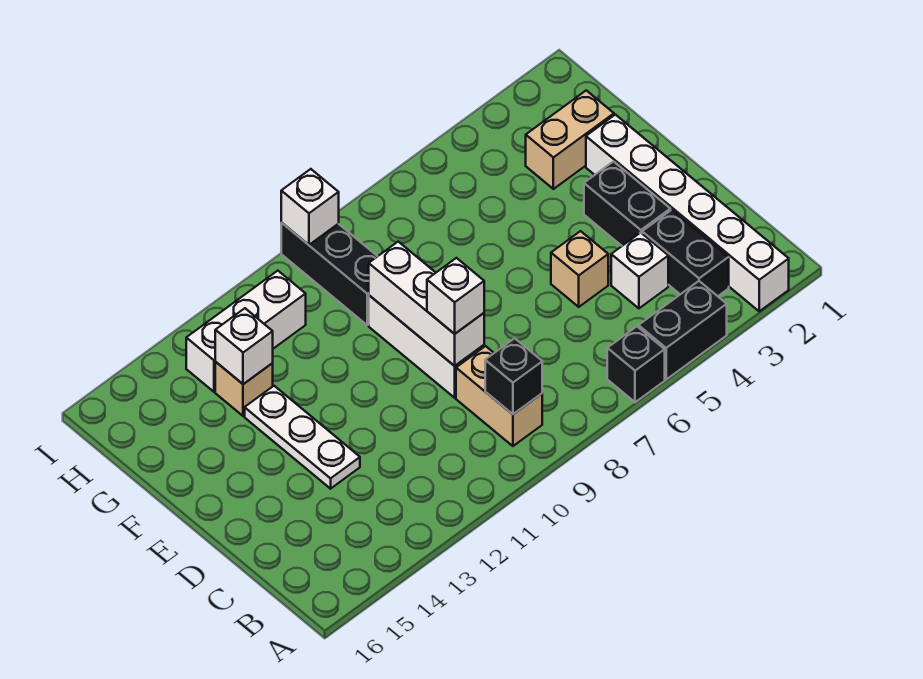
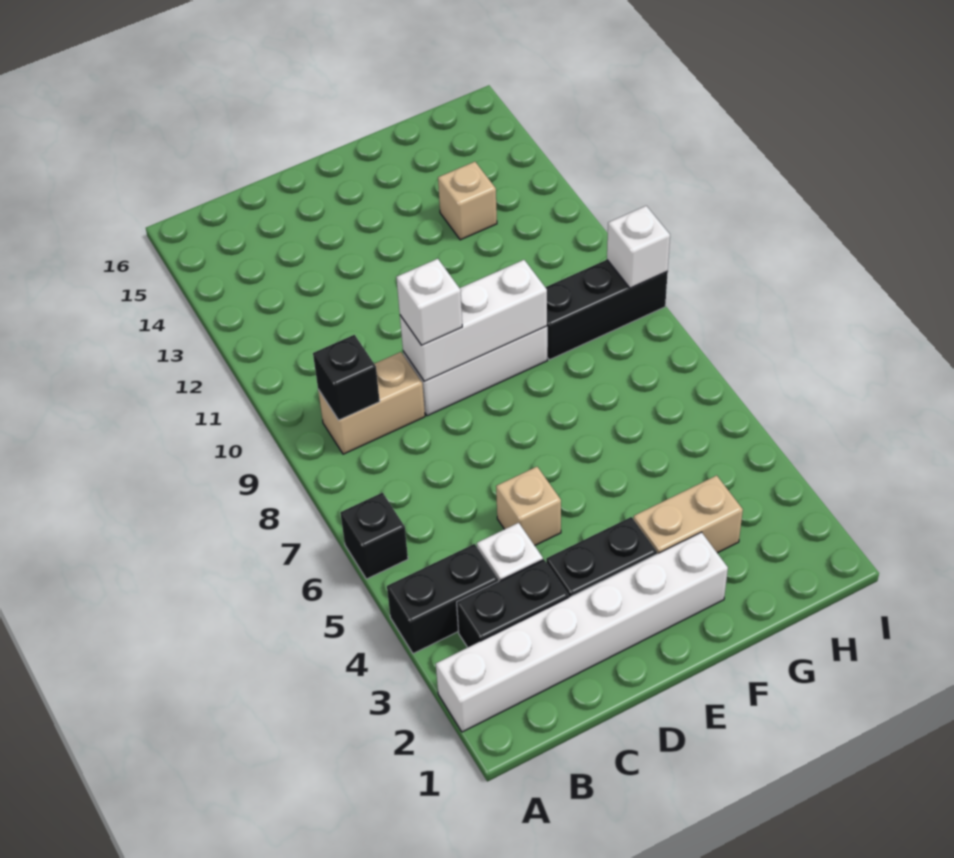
black 1x2 brick [638,281,727,379] -> black 1x2 brick turned to [387,544,498,654]
white 1x3 plate [245,386,360,489] -> none
tan 1x2 brick [526,90,614,189] -> tan 1x2 brick turned to [633,475,743,554]
white 1x1 brick [215,308,273,384] -> none
white 1x3 brick [186,271,306,392] -> none

